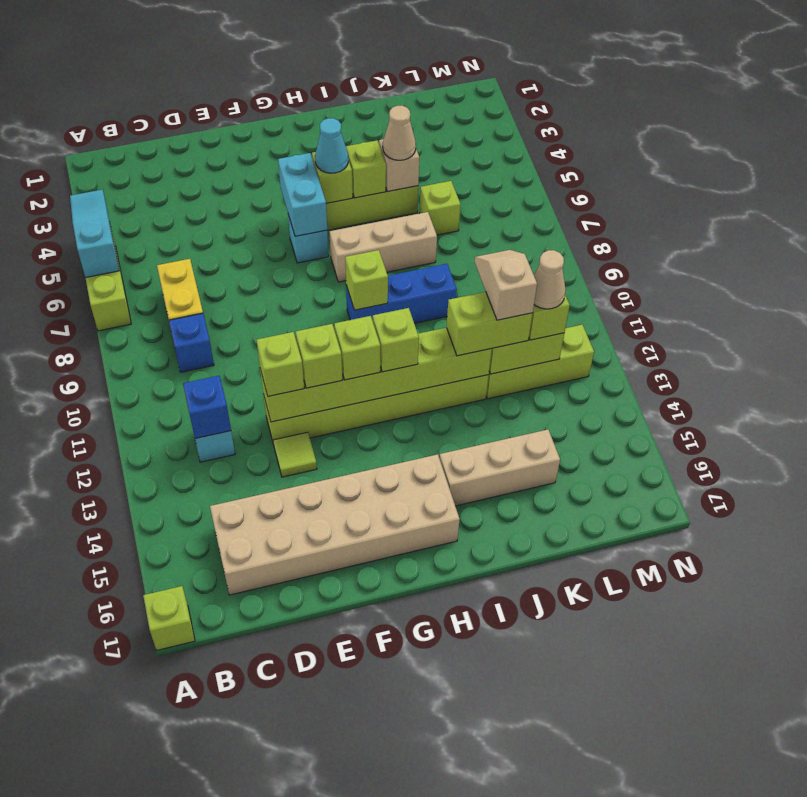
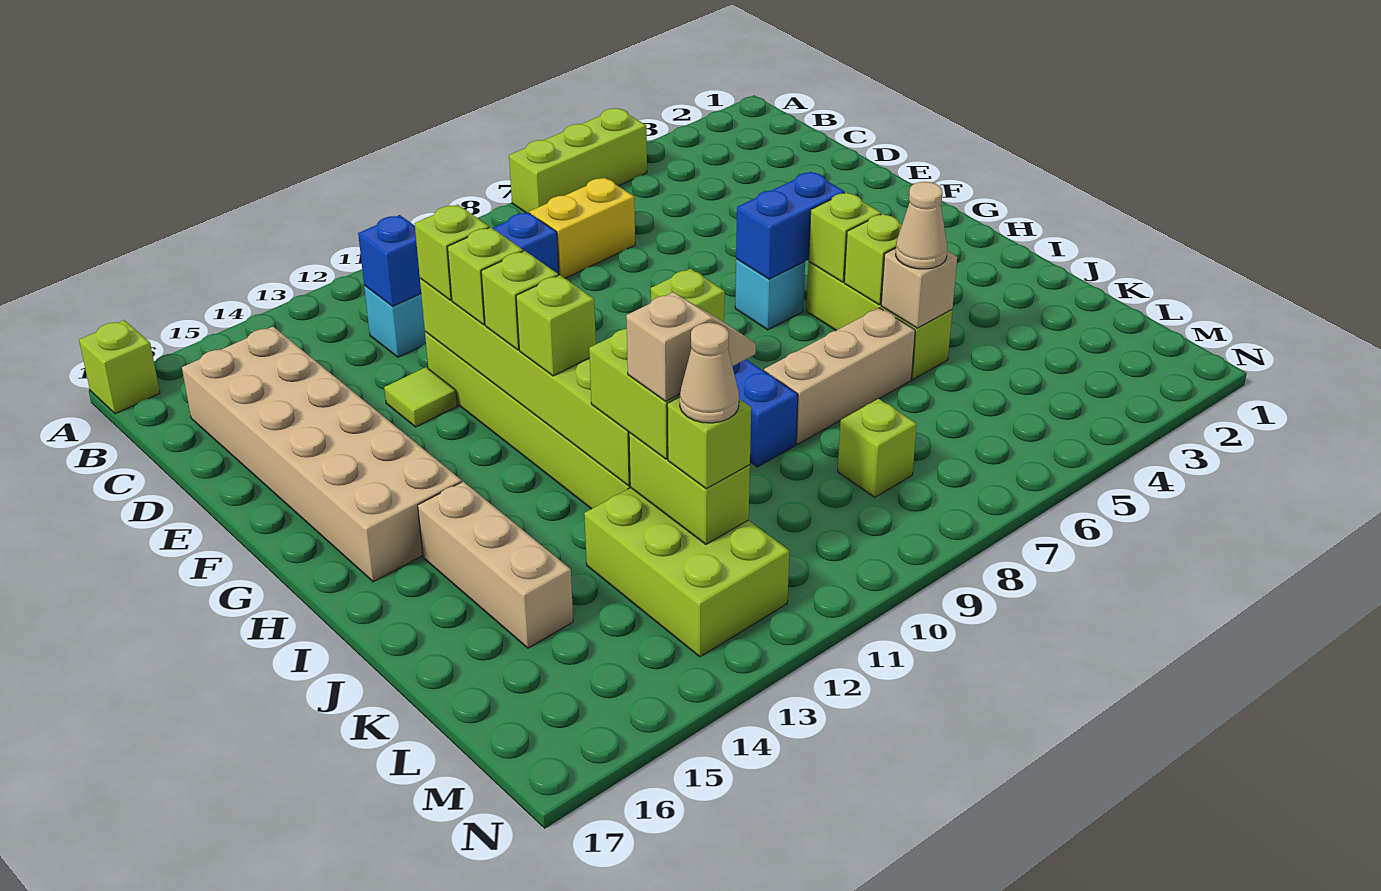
cyan 1x3 slope [70,190,119,278] -> none
cyan 1x2 brick [278,153,327,236] -> blue 1x2 brick [736,172,845,279]
cyan 1x1 cone [315,118,348,173] -> none
tan 1x3 brick [330,212,437,282] -> tan 1x3 brick turned to [764,308,915,444]
lime 1x1 brick [420,181,461,235] -> lime 1x1 brick moved to [838,399,917,497]
lime 1x3 brick [486,325,594,399] -> lime 2x3 brick [584,488,789,657]

